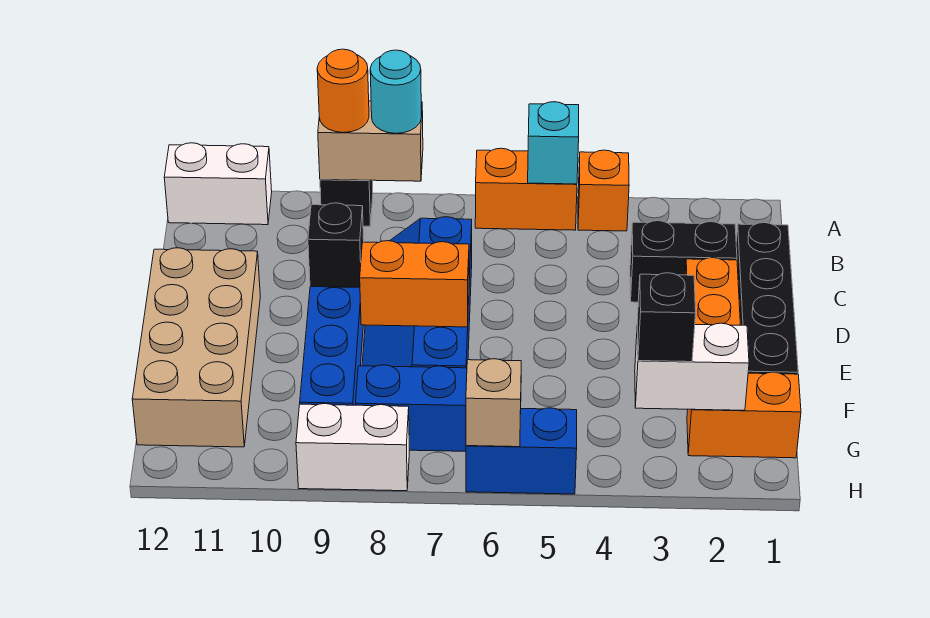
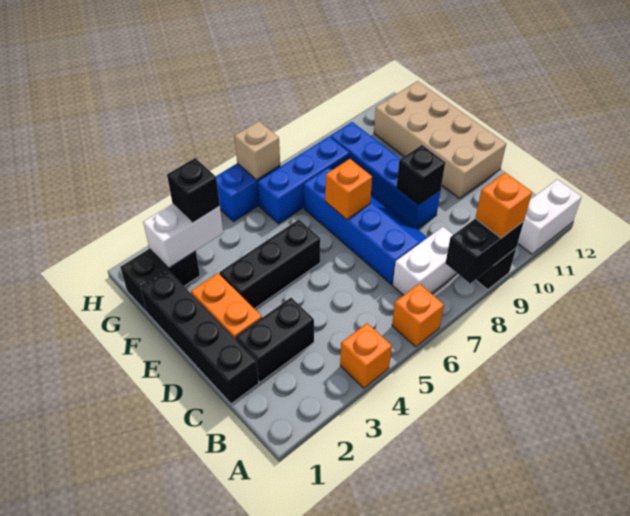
orange 1x2 brick [475,148,577,230] -> orange 1x1 brick [392,284,444,347]
cyan 1x1 brick [528,102,579,184] -> none
tan 1x2 brick [318,101,423,181] -> black 1x2 brick [445,219,524,283]
cyan 1x1 round brick [370,50,421,133] -> none
orange 1x1 round brick [317,49,369,133] -> orange 1x1 brick [475,173,532,238]
none -> black 1x3 brick [219,220,320,309]
orange 1x2 brick [360,241,469,327] -> orange 1x1 brick [325,159,372,219]
orange 1x2 brick [687,372,801,458] -> black 1x2 brick [120,249,200,311]
white 1x2 brick [296,404,409,491] -> white 1x2 brick moved to [393,227,457,295]

